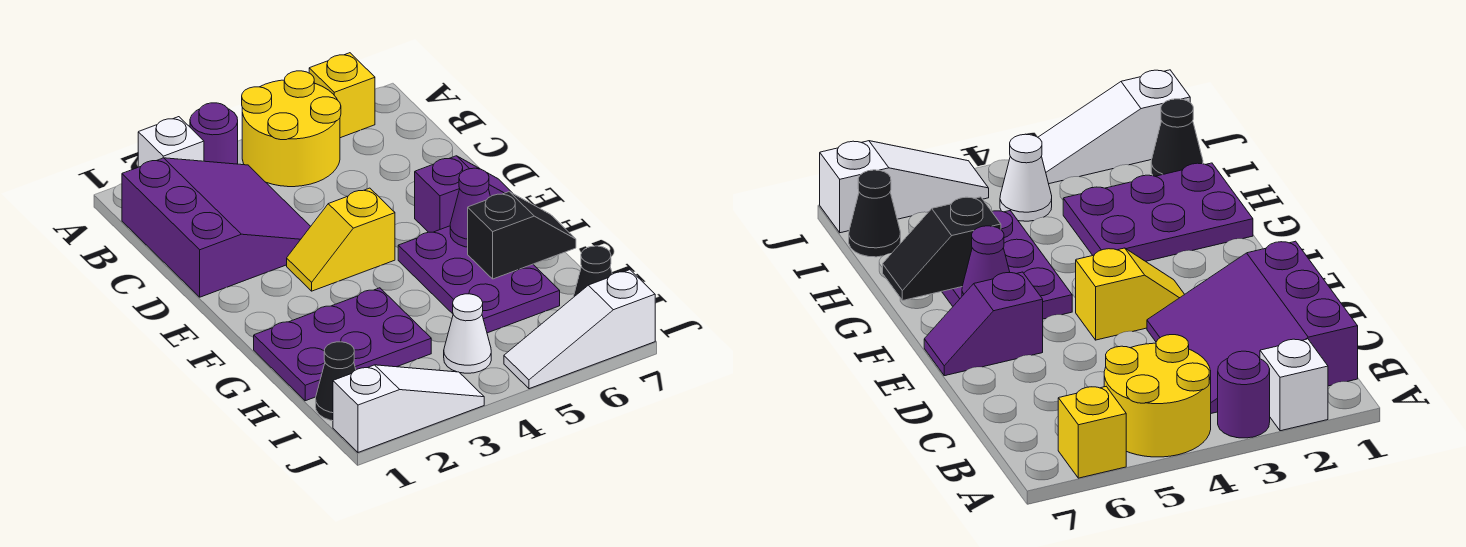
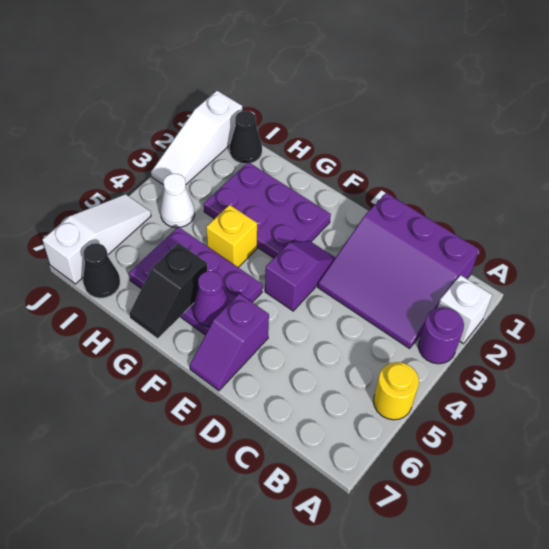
yellow 2x2 round brick [242,71,341,187] -> yellow 1x1 round brick [373,362,419,420]
yellow 1x1 brick [309,53,375,138] -> yellow 1x1 brick moved to [206,205,257,267]
yellow 1x2 slope [287,188,395,291] -> purple 1x2 slope [265,241,335,311]
purple 2x3 plate [254,288,431,401] -> purple 2x3 plate turned to [204,162,331,258]

